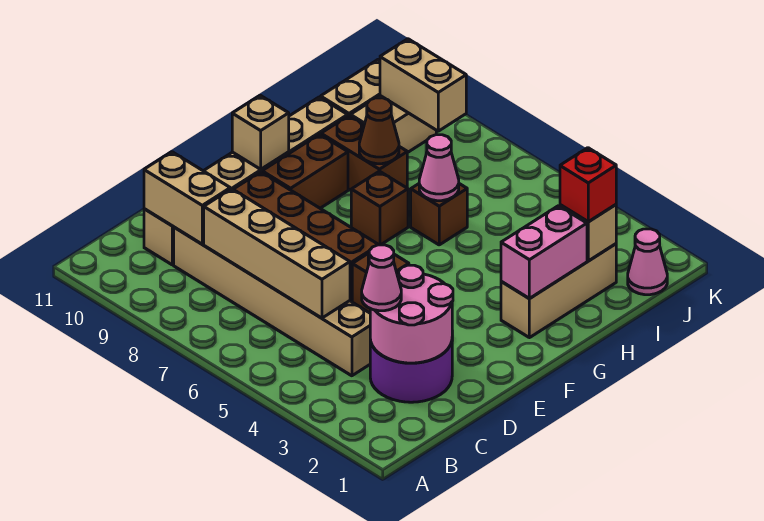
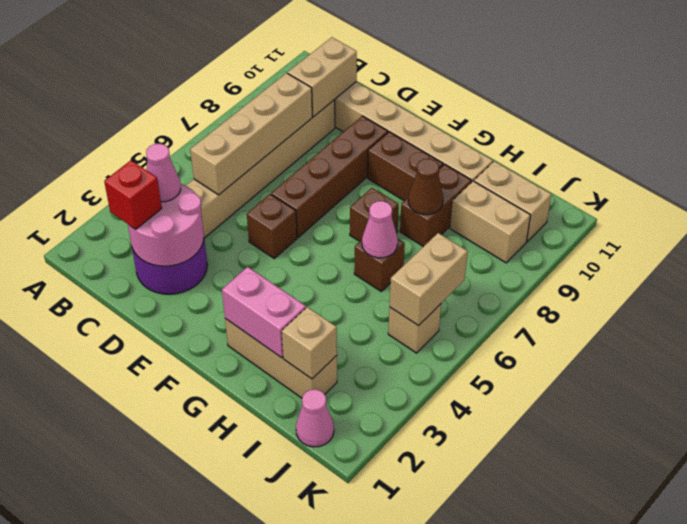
tan 1x1 brick [232,95,289,169] -> tan 1x1 brick moved to [388,304,441,353]
red 1x1 brick [560,148,616,222] -> red 1x1 brick moved to [104,160,162,229]
tan 1x2 brick [380,39,466,131] -> tan 1x2 brick moved to [390,233,468,326]

